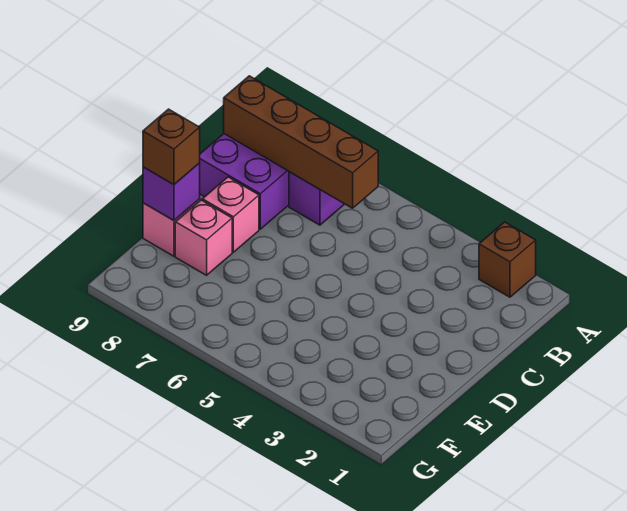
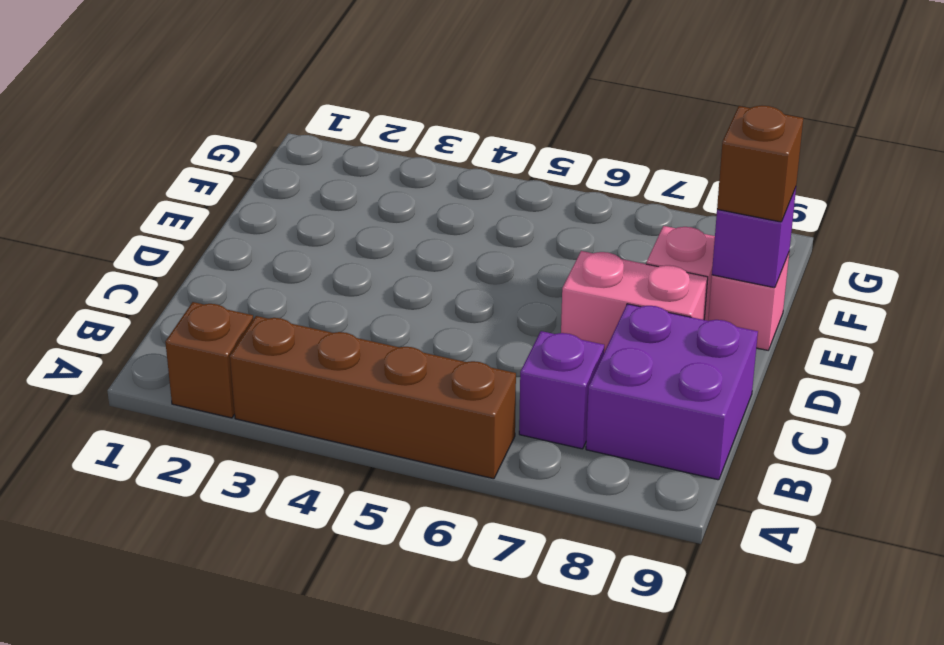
brown 1x4 brick [224,76,378,208] -> brown 1x4 brick moved to [230,316,516,479]
pink 1x1 brick [202,177,259,252] -> pink 1x2 brick [561,251,708,352]

